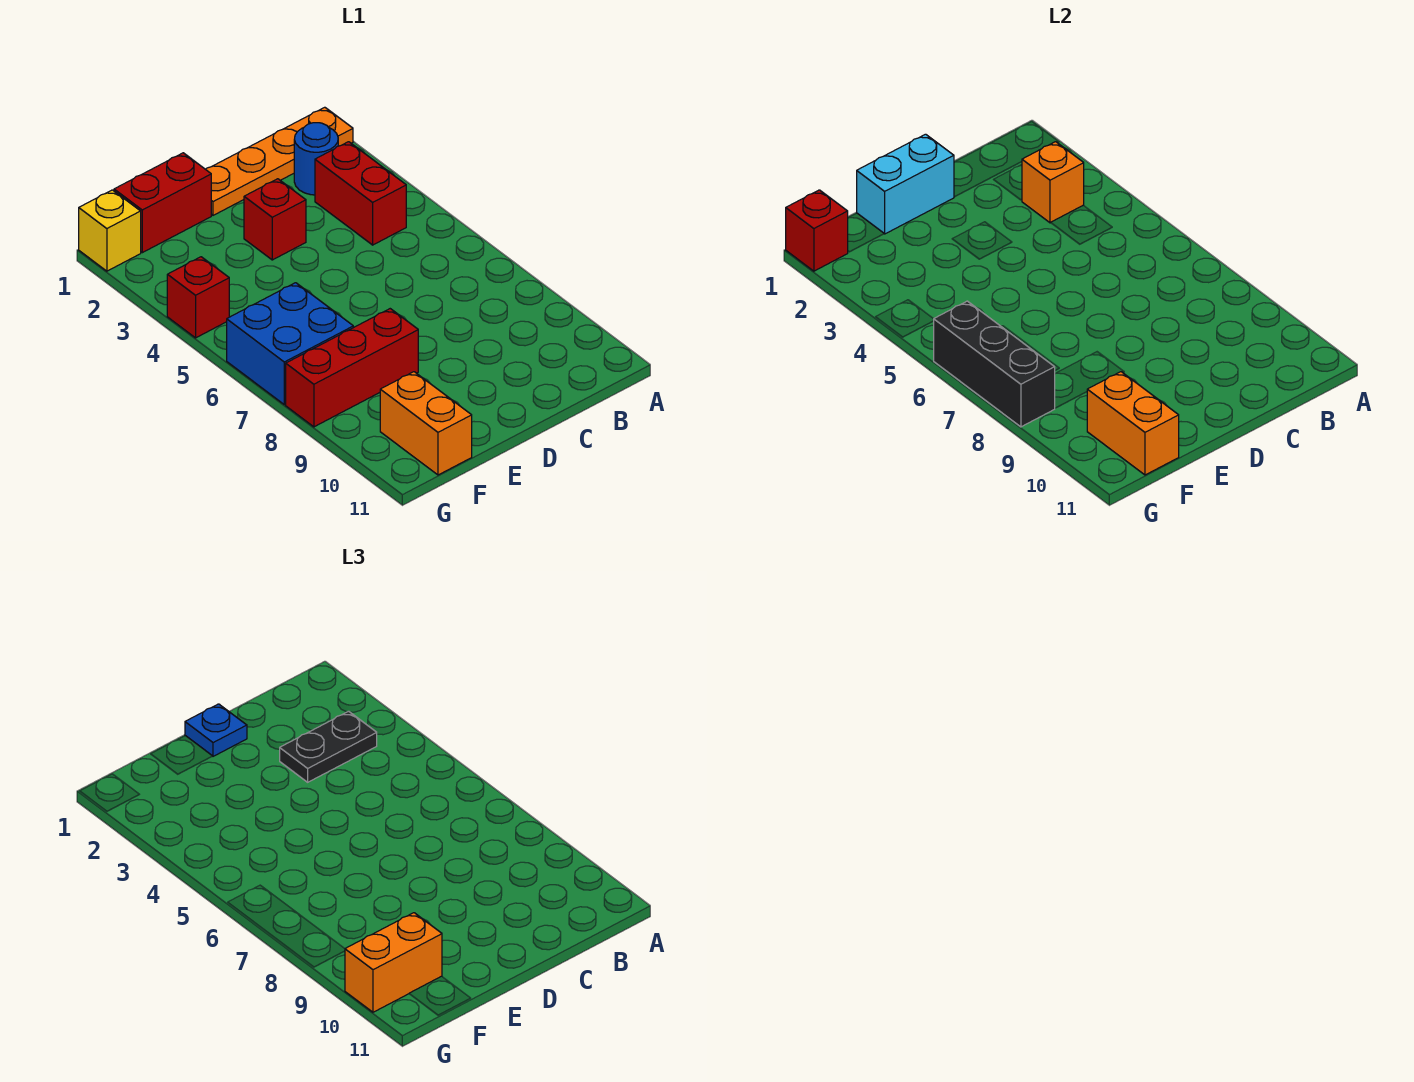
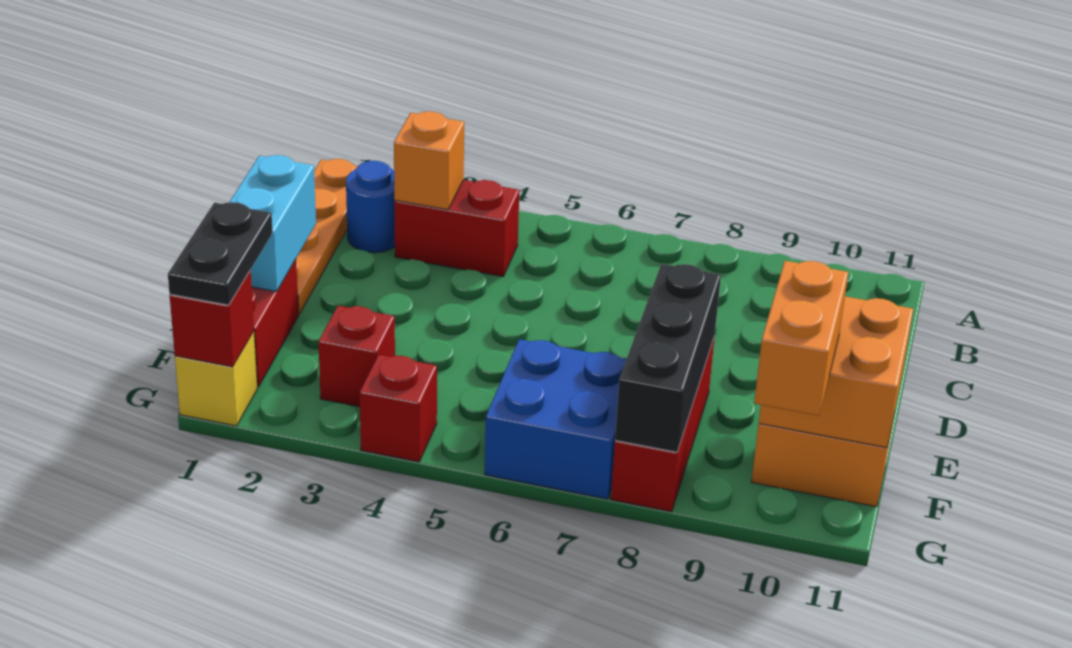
black 1x2 plate [280,711,377,782] -> black 1x2 plate moved to [168,202,273,305]
blue 1x1 plate [185,704,247,756] -> none
red 1x1 brick [244,179,306,260] -> red 1x1 brick moved to [318,306,395,407]
orange 1x2 brick [1087,372,1179,475] -> orange 2x2 brick [759,296,913,448]
black 1x3 brick [934,301,1055,427] -> black 1x3 brick turned to [615,264,721,452]

